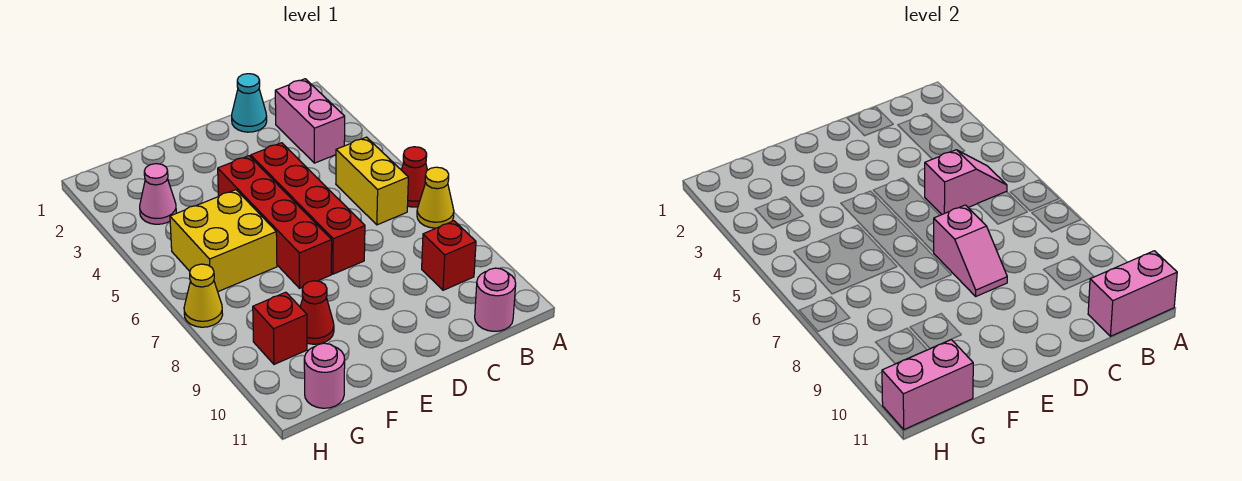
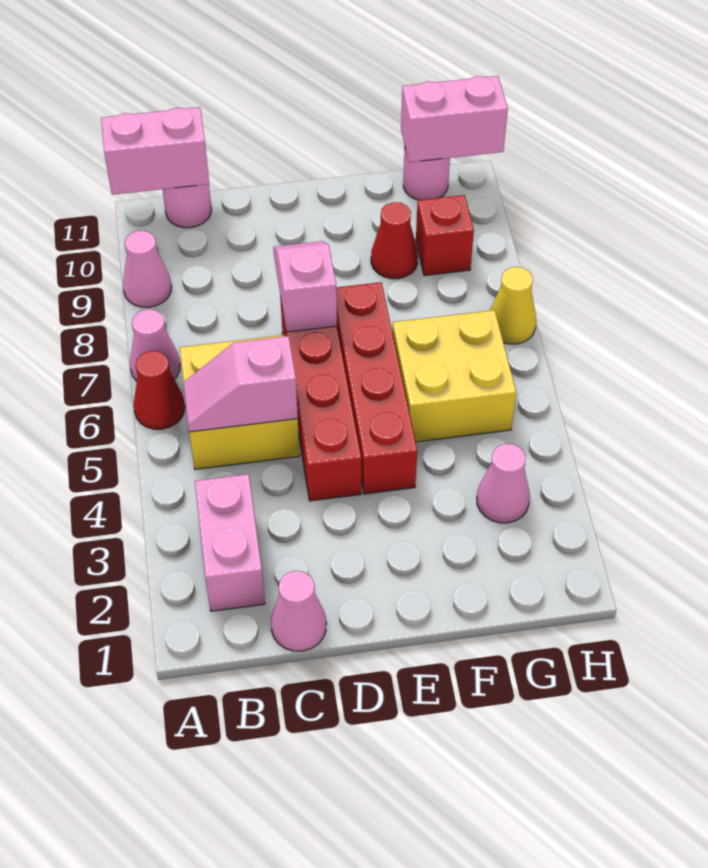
yellow 1x1 cone [417,167,454,228] -> pink 1x1 cone [130,309,180,381]
none -> pink 1x1 cone [123,231,172,307]
yellow 1x2 brick [336,137,408,225] -> yellow 2x2 brick [180,335,300,469]
red 1x1 brick [422,221,476,290] -> none
cyan 1x1 cone [232,74,267,132] -> pink 1x1 cone [271,571,326,651]

